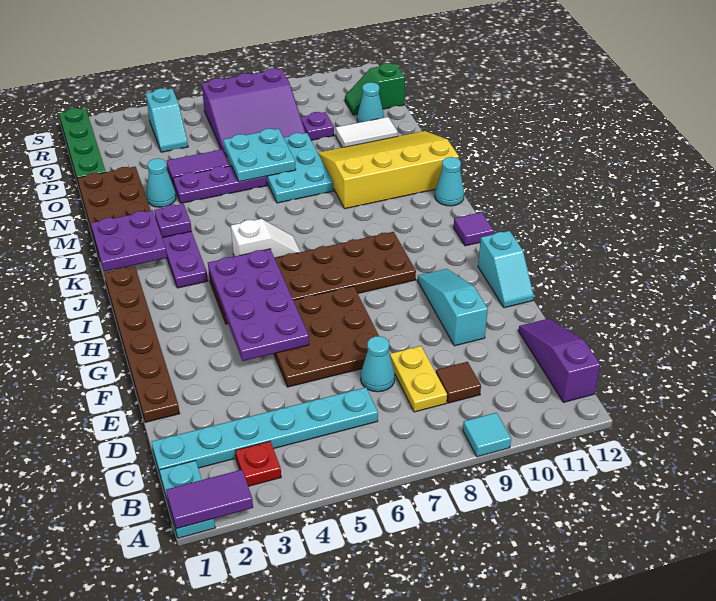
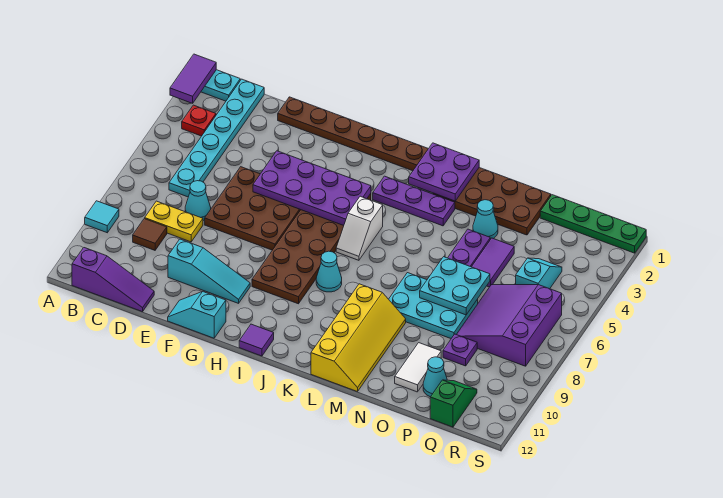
cyan 1x1 cone [435,157,464,206] -> cyan 1x1 cone moved to [316,251,342,292]
purple 1x1 plate [154,204,192,238] -> none
yellow 3x4 slope [318,131,459,209] -> yellow 2x4 slope [311,284,406,392]
cyan 1x2 slope [146,88,188,152] -> cyan 1x2 slope turned to [516,258,562,289]

